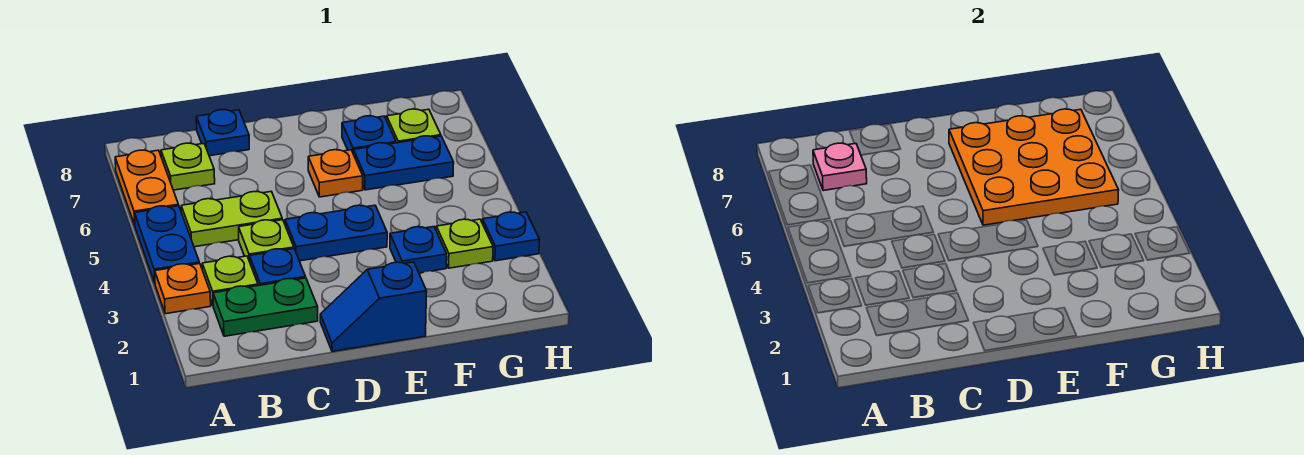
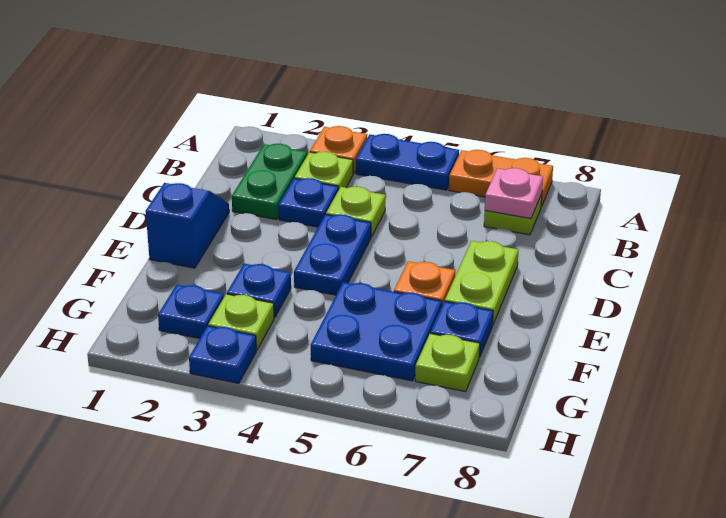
lime 1x2 plate [181,192,282,247] -> lime 1x2 plate moved to [445,241,519,324]
blue 1x1 plate [196,110,249,156] -> blue 1x1 plate moved to [158,285,224,338]
orange 3x3 plate [949,109,1119,225] -> none
blue 1x2 plate [354,136,454,190] -> blue 2x2 plate [311,282,442,381]

